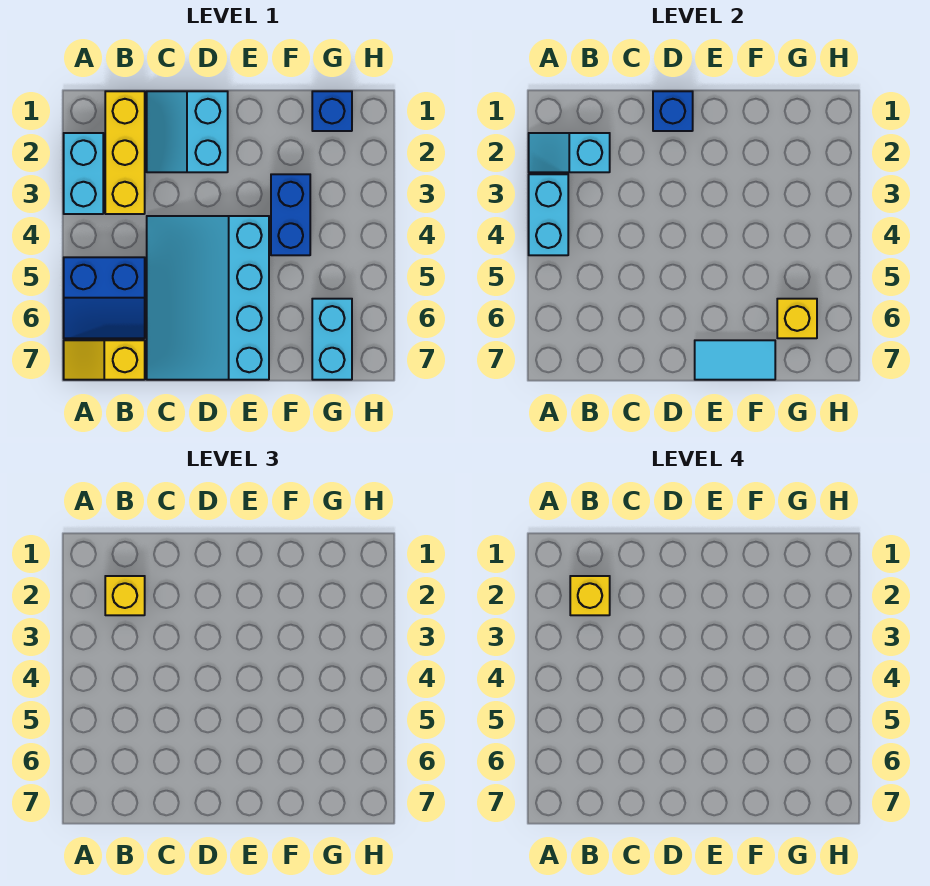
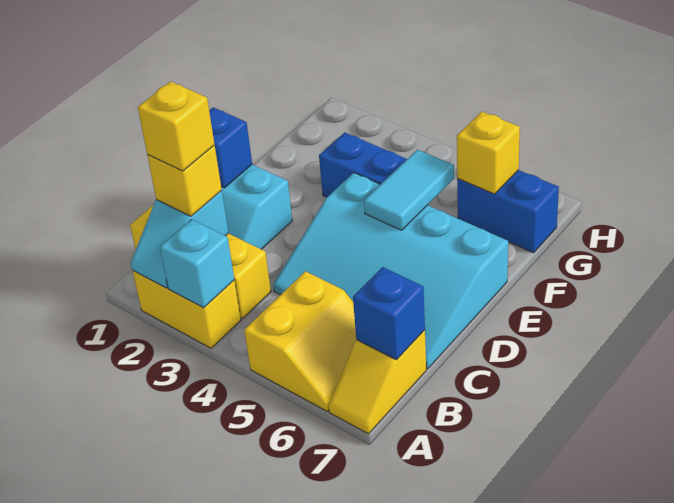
cyan 1x2 brick [64,133,103,214] -> yellow 1x2 brick [133,271,241,348]
cyan 1x2 brick [529,174,568,255] -> cyan 1x1 brick [160,219,234,308]
blue 2x2 slope [64,257,145,338] -> yellow 2x2 slope [244,271,356,411]
cyan 1x2 tile [695,340,775,380] -> cyan 1x2 tile moved to [364,150,454,230]
blue 1x1 brick [312,91,352,131] -> blue 1x1 brick moved to [353,267,425,360]
cyan 1x2 brick [312,299,352,380] -> blue 1x2 brick [457,170,559,253]

